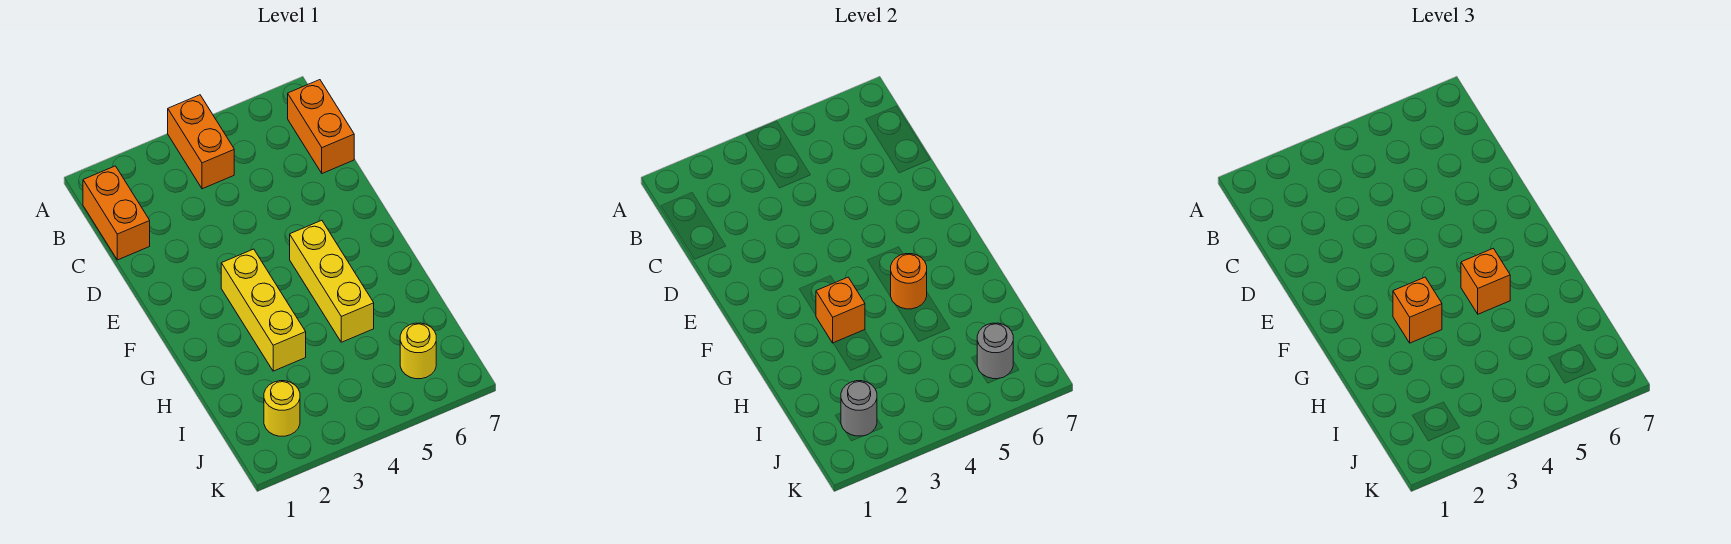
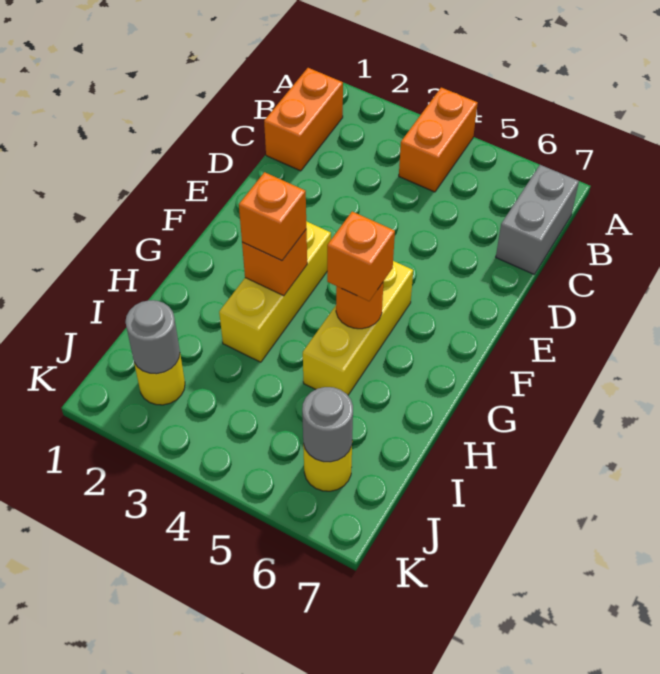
orange 1x2 brick [288,80,354,173] -> grey 1x2 brick [496,165,579,274]

